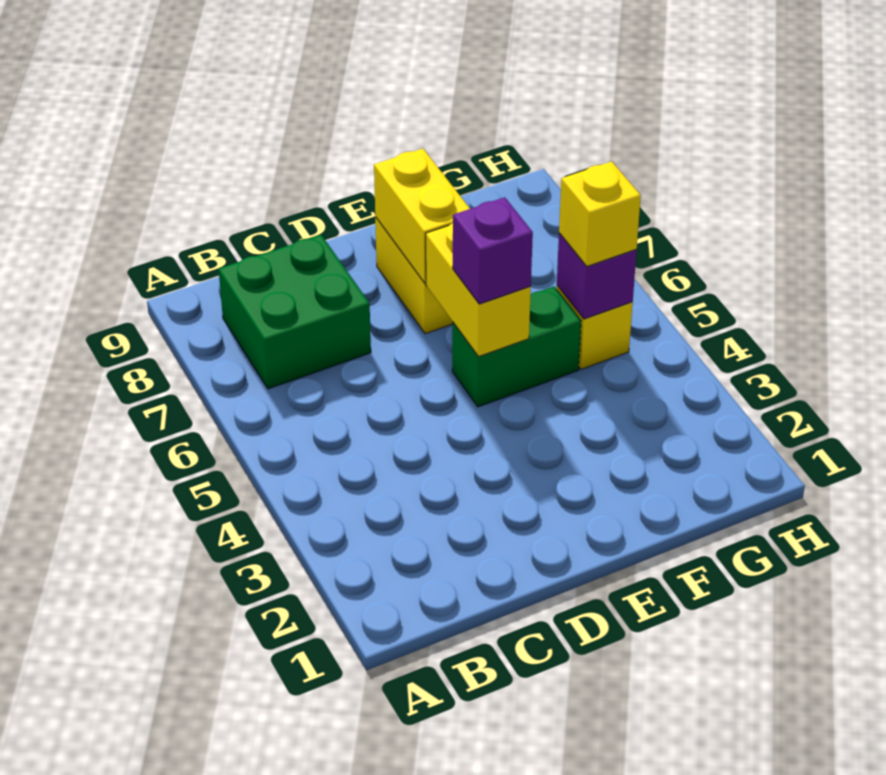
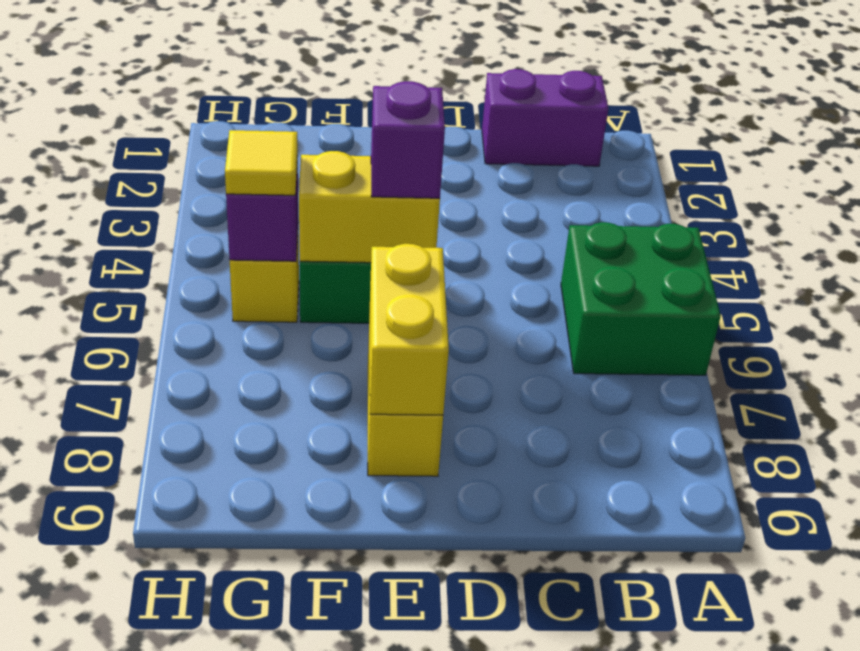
none -> purple 1x2 brick [482,69,608,166]
green 2x2 brick [219,235,371,389] -> green 2x2 brick moved to [561,222,721,375]
yellow 1x2 brick [426,223,531,357] -> yellow 1x2 brick turned to [299,151,440,263]
yellow 1x1 brick [559,162,641,266] -> yellow 1x1 tile [225,130,298,195]

